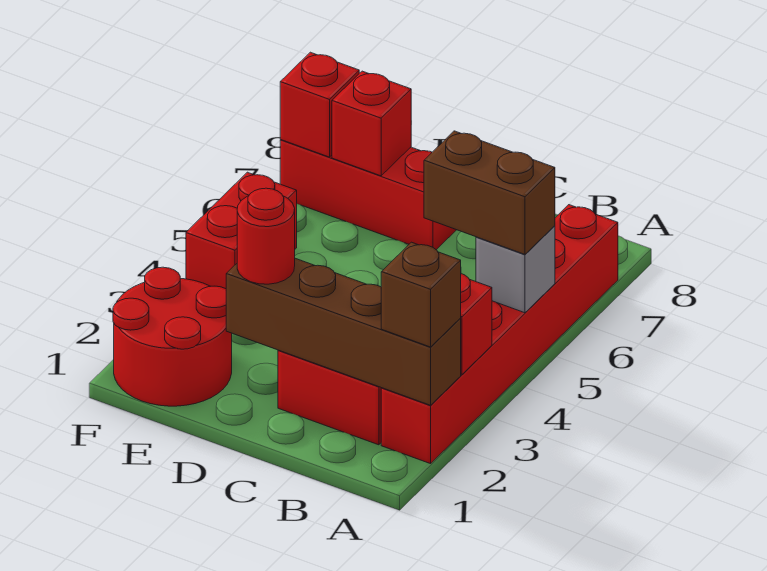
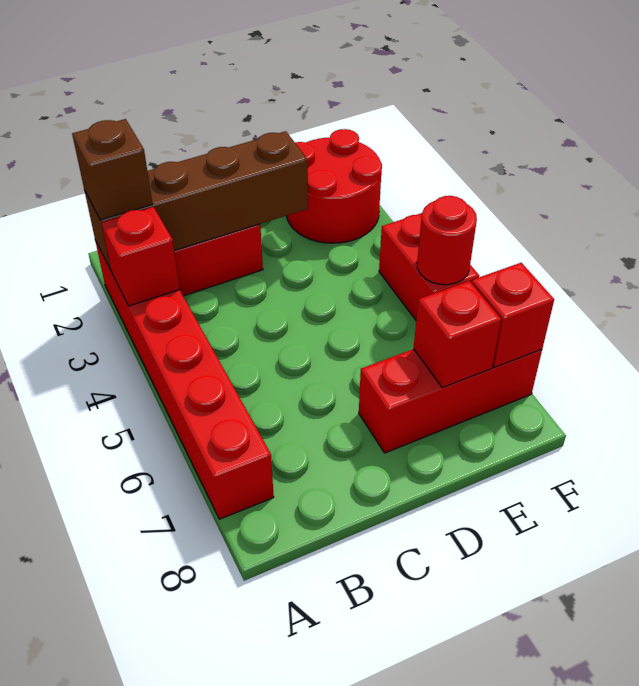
grey 1x1 brick [476,226,555,313] -> none
brown 1x2 brick [424,131,555,254] -> none
red 1x1 round brick [237,188,295,284] -> red 1x1 round brick moved to [417,196,477,285]

